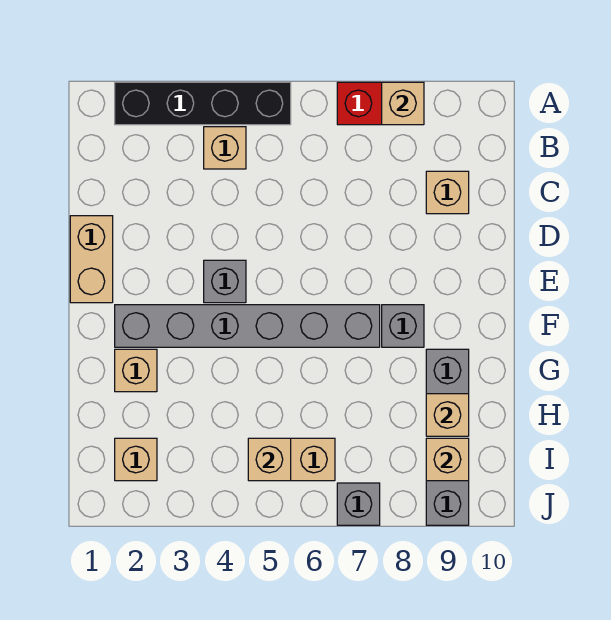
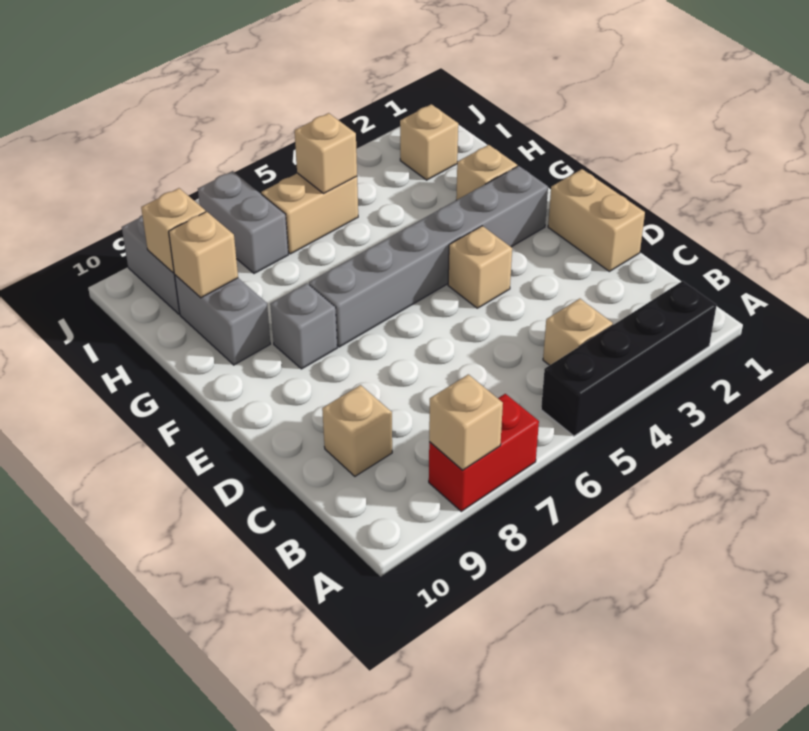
grey 1x1 brick [204,260,246,303] -> tan 1x1 brick [448,226,512,308]
grey 1x1 brick [337,483,380,525] -> grey 1x2 brick [198,171,288,273]

